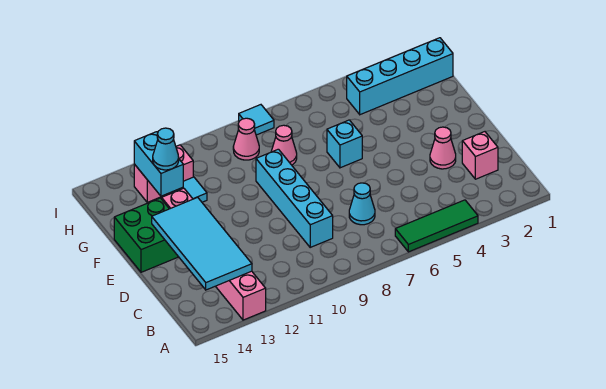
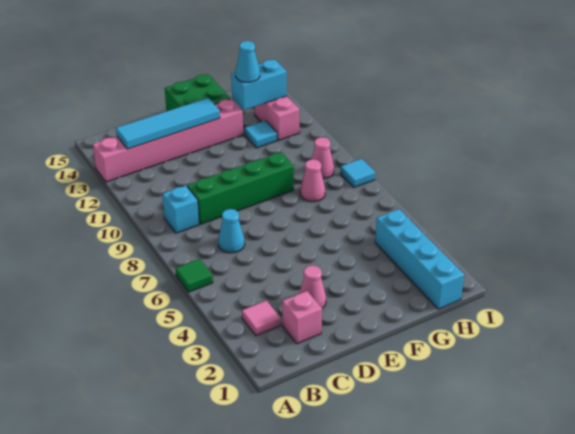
green 1x3 tile [395,200,478,252] -> green 1x1 tile [176,259,213,292]
none -> pink 1x1 tile [242,301,280,336]
cyan 2x4 tile [152,197,252,290] -> cyan 1x4 tile [116,98,220,149]
cyan 1x4 brick [256,149,333,247] -> green 1x4 brick [187,152,294,224]
cyan 1x1 brick [327,120,362,168] -> cyan 1x1 brick moved to [163,186,199,233]

